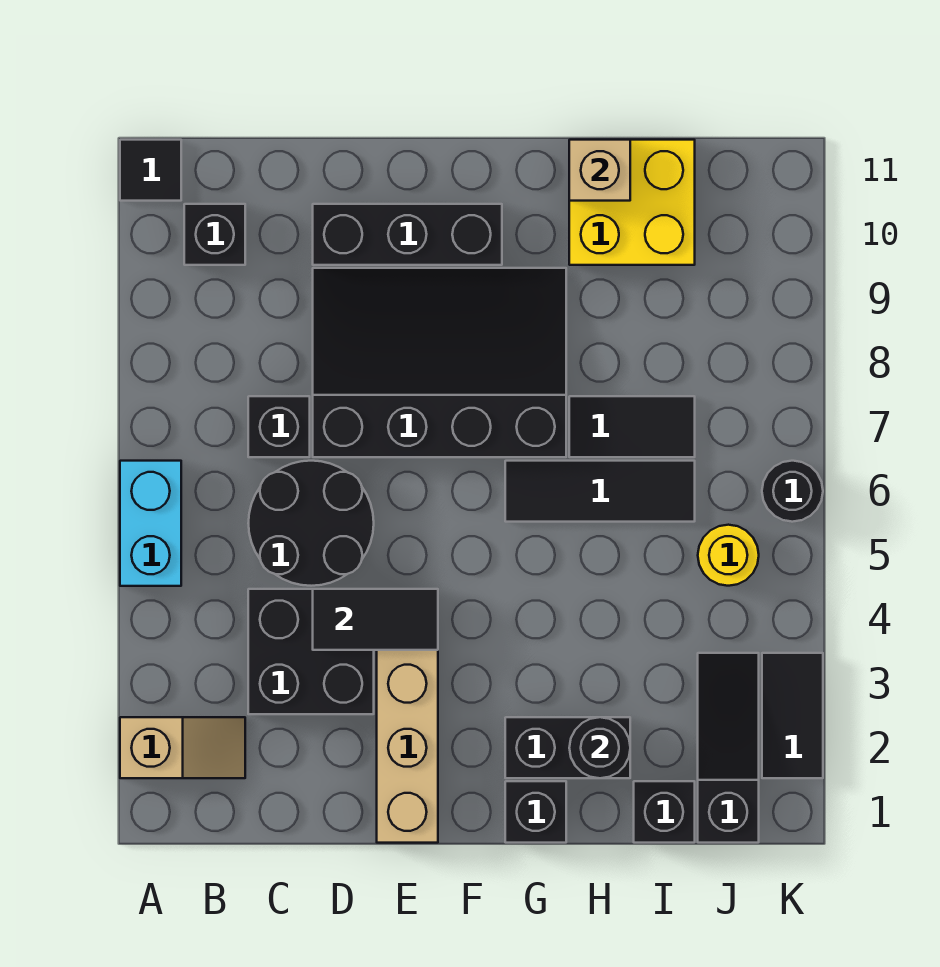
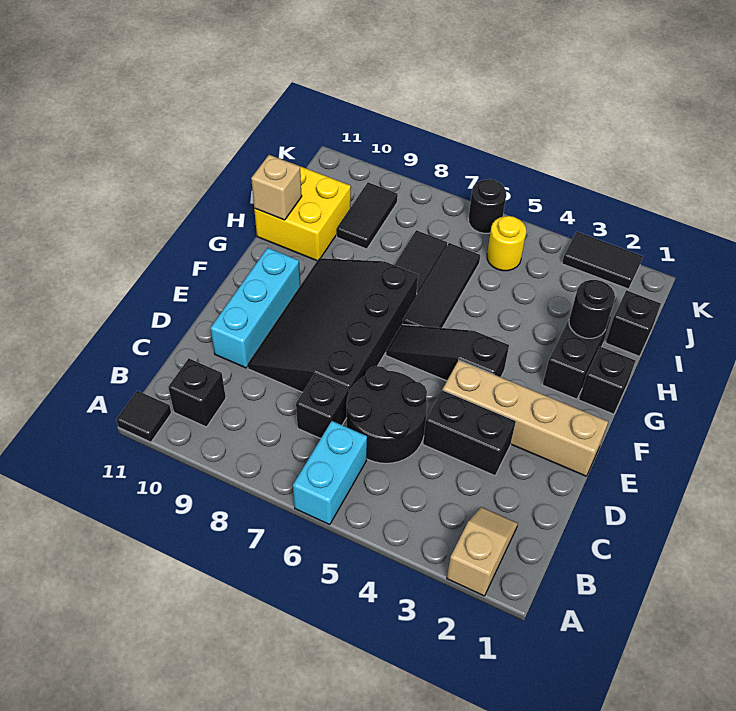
cyan 1x2 brick [120,461,181,586] -> cyan 1x2 brick turned to [293,421,367,525]
black 2x2 brick [248,589,374,714] -> black 1x2 brick [423,390,516,476]
black 1x2 tile [313,589,438,650] -> black 1x2 tile moved to [337,182,398,249]
black 1x3 brick [313,204,502,265] -> cyan 1x3 brick [210,248,300,368]
black 1x3 slope [698,653,759,843] -> black 1x3 slope moved to [386,324,509,381]

